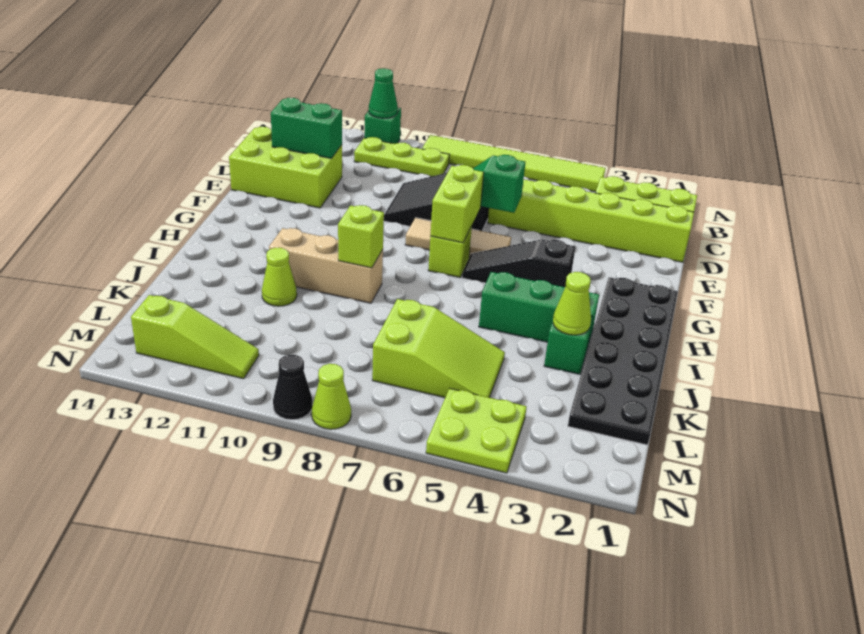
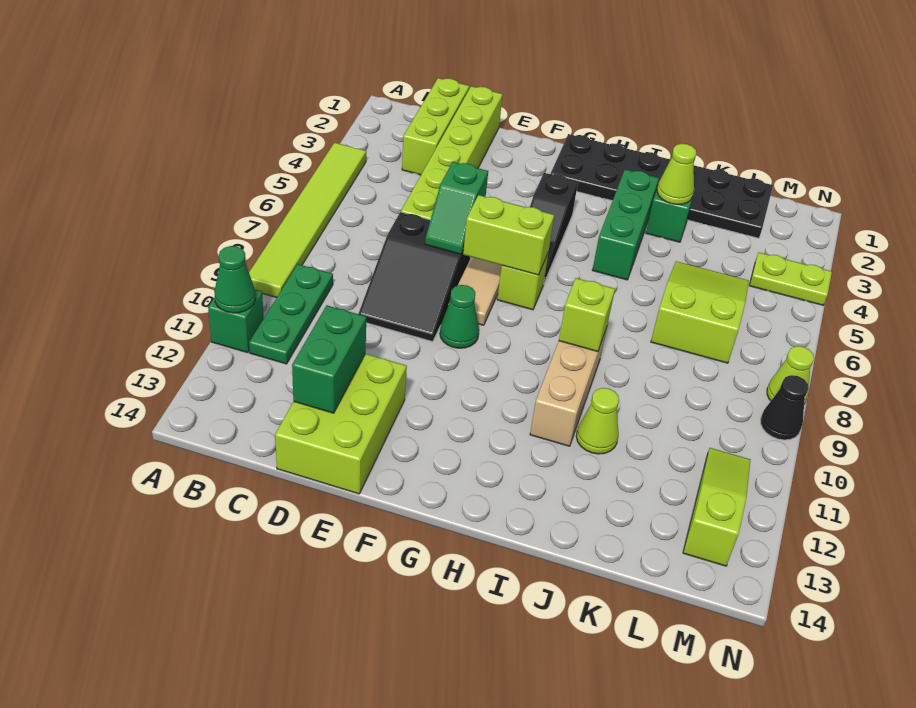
lime 1x3 plate [354,137,449,177] -> green 1x3 plate [249,264,333,364]
none -> green 1x1 cone [440,285,479,348]
lime 2x2 plate [426,388,527,473] -> lime 1x2 plate [749,253,832,305]

